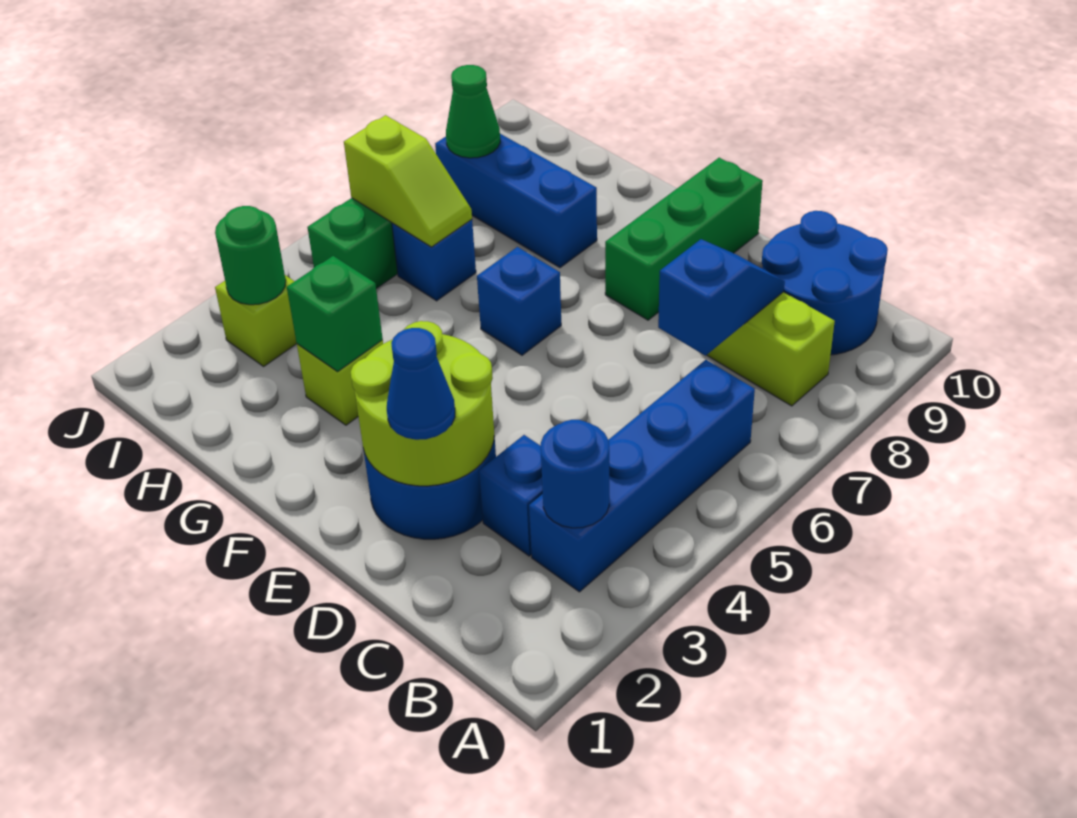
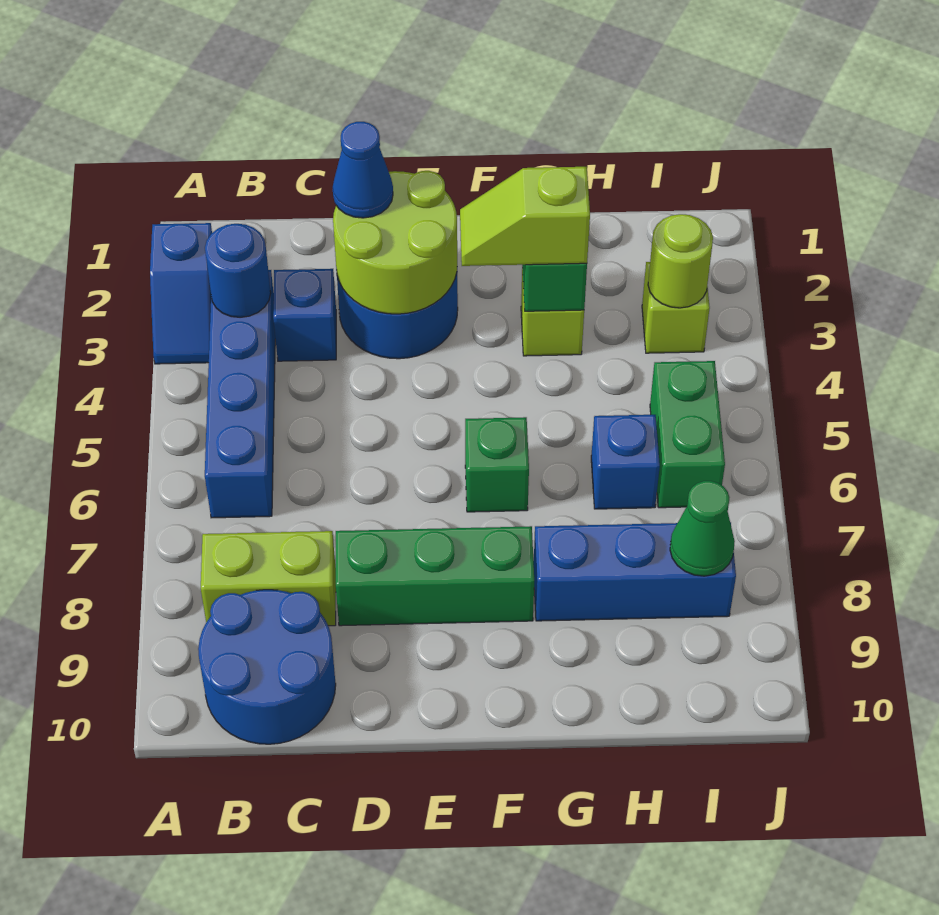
blue 1x2 slope [658,239,785,356] -> blue 1x2 slope moved to [150,223,212,364]
green 1x3 brick [605,158,763,320] -> green 1x3 brick turned to [336,526,534,626]
blue 1x1 brick [477,247,561,355] -> green 1x1 brick [465,417,529,512]
lime 1x2 slope [344,115,472,247] -> lime 1x2 slope moved to [460,167,590,266]
green 1x1 round brick [215,206,286,305] -> lime 1x1 round brick [648,214,713,308]

